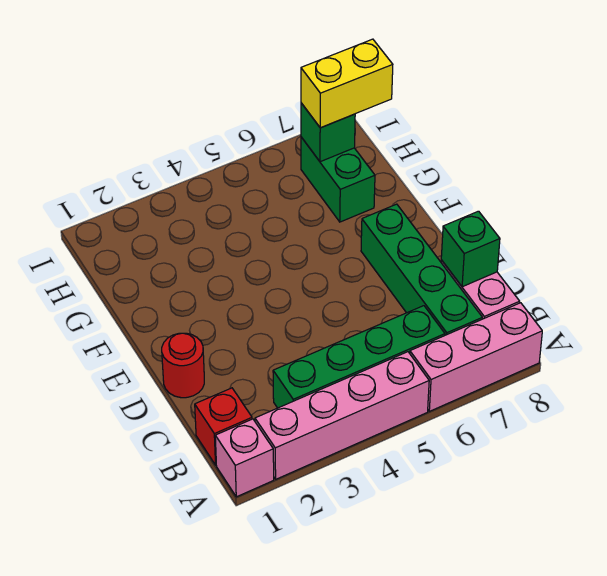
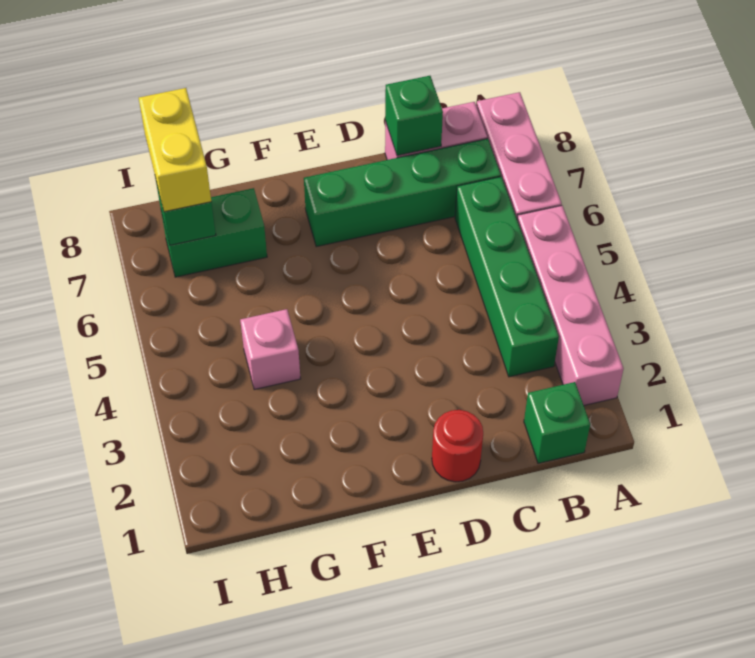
pink 1x1 brick [215,419,274,497] -> pink 1x1 brick moved to [240,309,301,390]
red 1x1 brick [195,388,252,465] -> green 1x1 brick [524,382,590,463]

